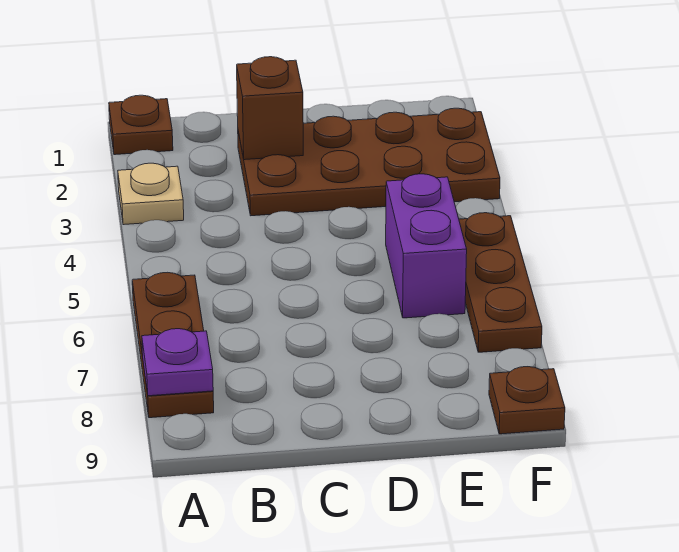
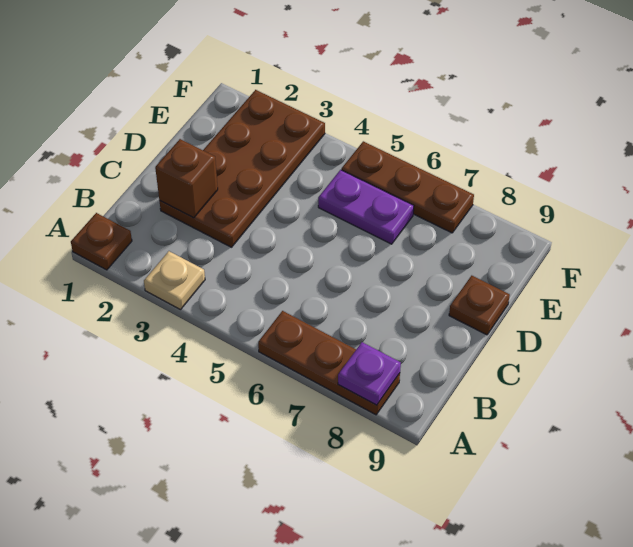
purple 1x2 brick [386,174,467,318] -> purple 1x2 plate [318,170,414,244]
brown 1x1 plate [489,367,565,434] -> brown 1x1 plate moved to [449,276,510,335]

